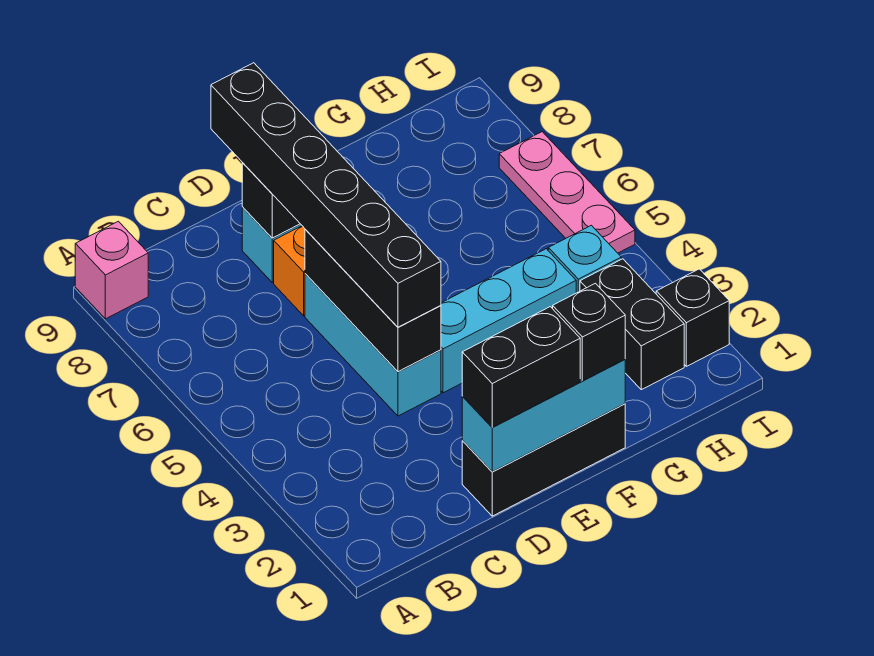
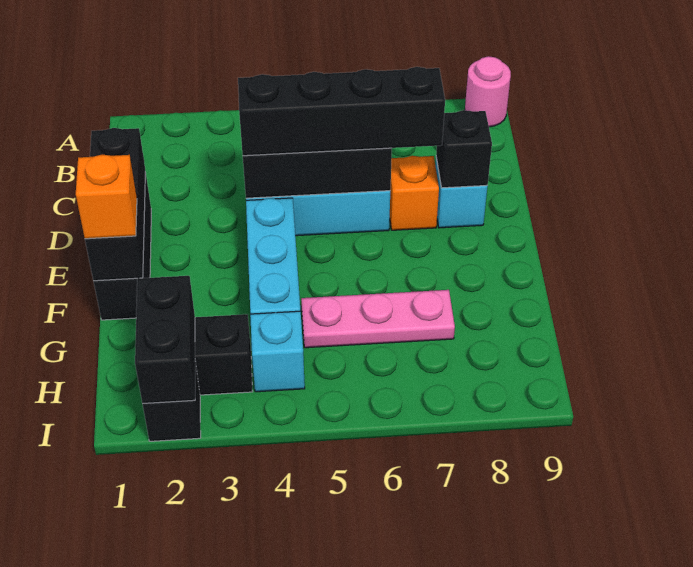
pink 1x1 brick [75,221,148,319] -> pink 1x1 round brick [465,56,511,127]
cyan 1x3 brick [462,359,625,472] -> black 1x3 brick [85,128,145,281]
black 1x2 brick [462,307,580,428] -> black 1x2 brick moved to [135,276,195,404]
black 1x6 brick [211,63,441,327] -> black 1x4 brick [238,67,445,156]
black 1x1 brick [553,283,625,381] -> orange 1x1 brick [76,155,137,239]
pink 1x3 plate [499,132,635,253] -> pink 1x3 plate moved to [301,290,455,348]

